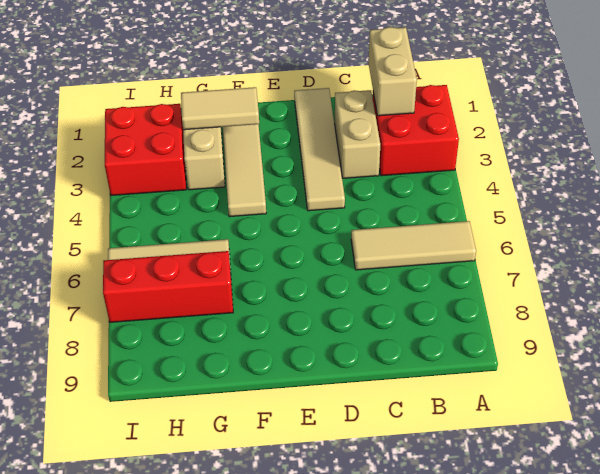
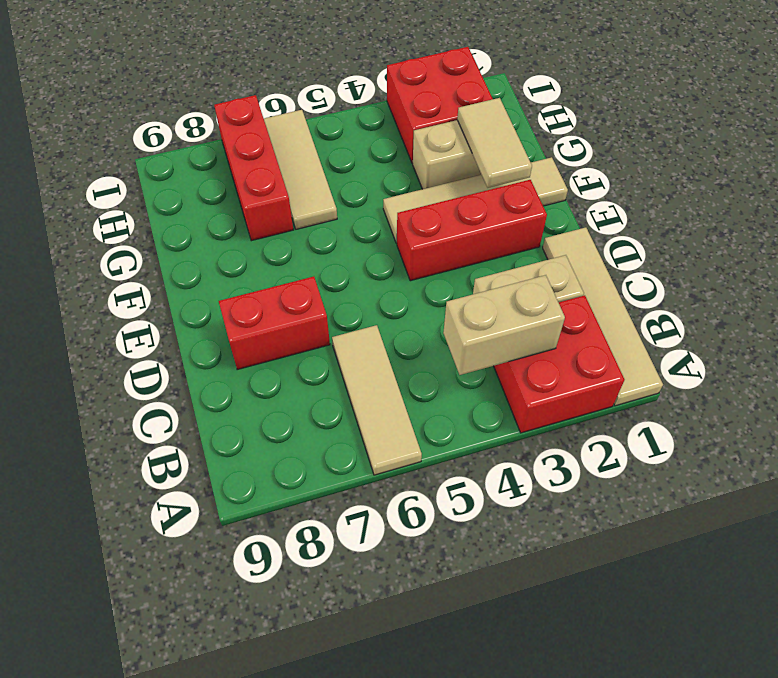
tan 1x2 brick [368,27,417,116] -> tan 1x2 brick moved to [443,275,565,375]
tan 1x4 tile [294,88,345,211] -> tan 1x4 tile turned to [543,227,663,406]
none -> red 1x2 brick [219,277,330,370]
none -> red 1x3 brick [397,180,547,281]

